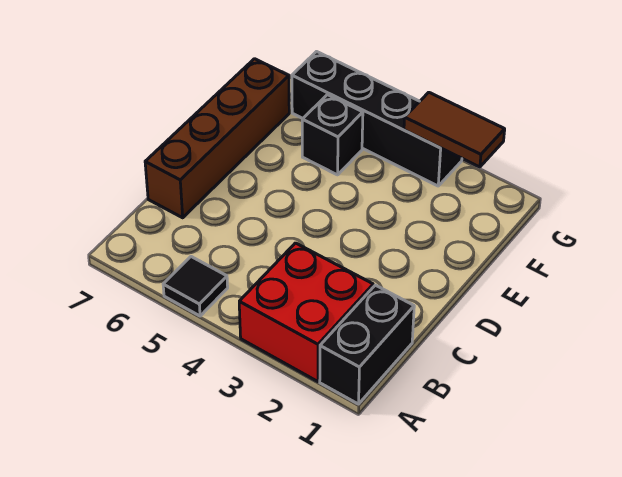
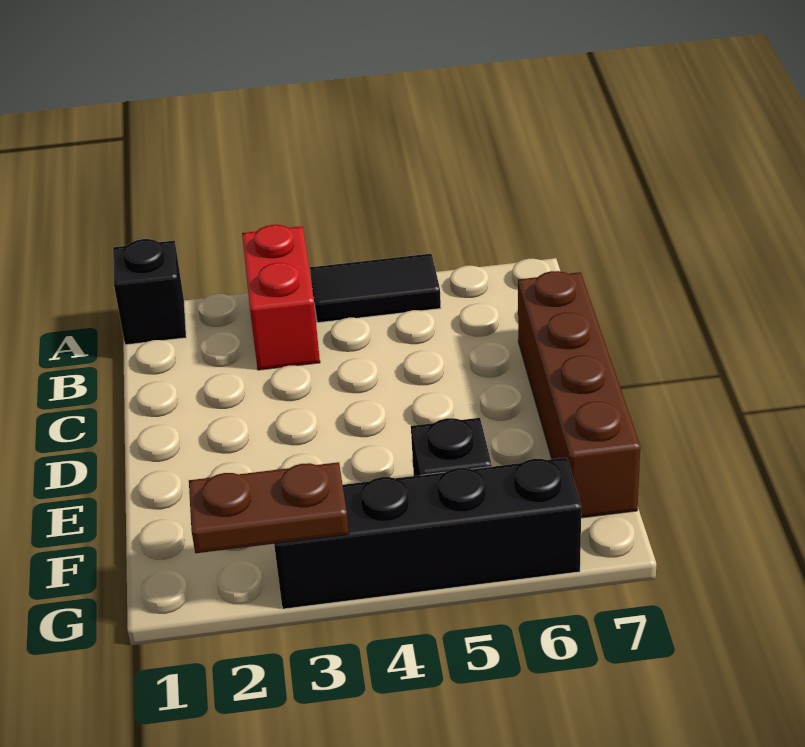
black 1x2 brick [320,285,414,404] -> black 1x1 brick [113,239,186,345]
red 2x2 brick [239,243,373,382] -> red 1x2 brick [242,225,320,370]
black 1x1 tile [163,257,228,316] -> black 1x2 tile [310,254,441,323]
brown 1x2 tile [404,92,505,167] -> brown 1x2 plate [189,462,349,553]

